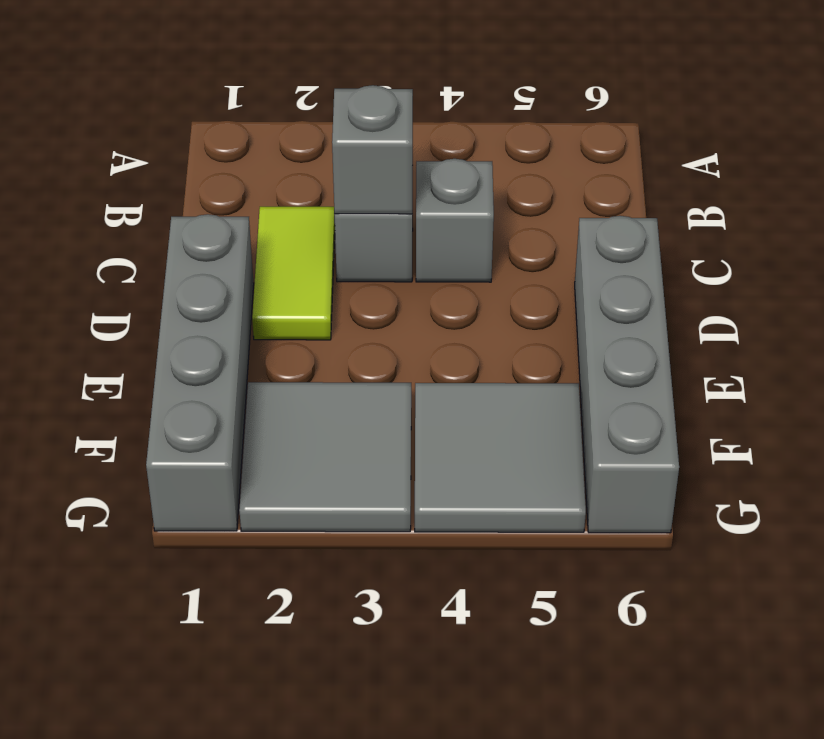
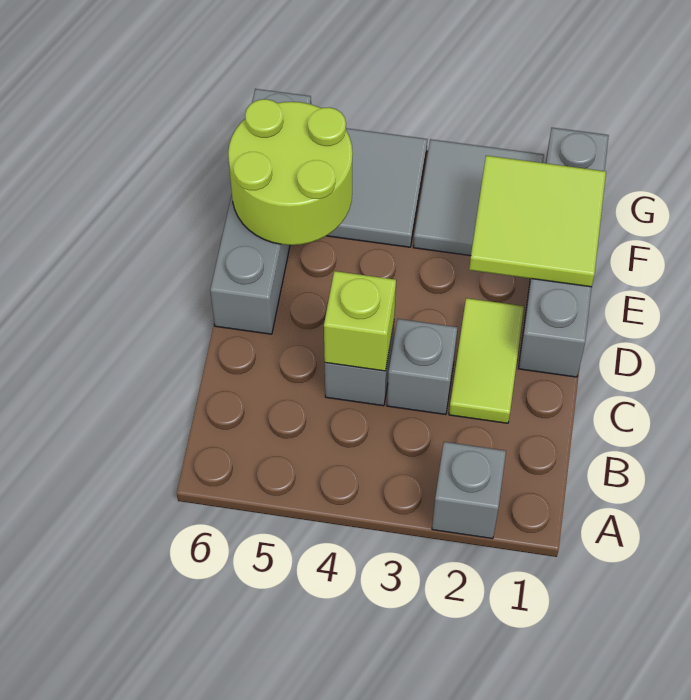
grey 1x1 brick [332,85,413,214] -> grey 1x1 brick moved to [432,442,506,539]
none -> lime 1x1 brick [324,271,396,371]
none -> lime 2x2 tile [469,156,606,287]
none -> lime 2x2 round brick [228,99,353,245]

